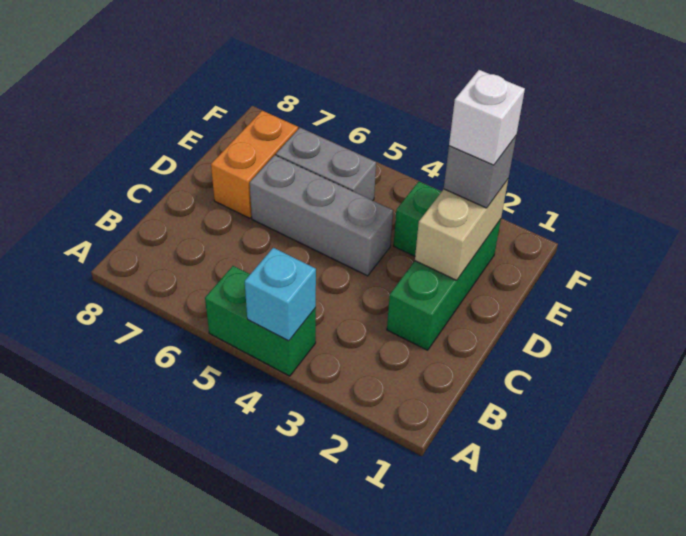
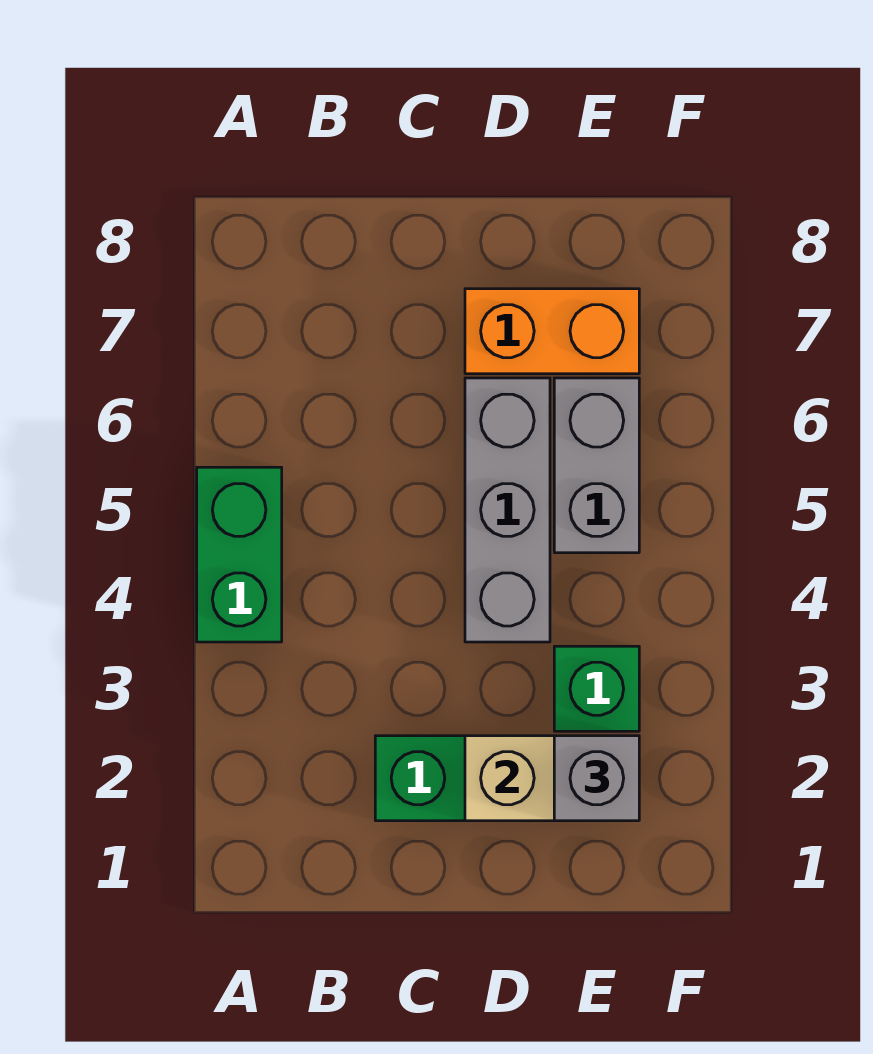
cyan 1x1 brick [245,248,316,341] -> none
white 1x1 brick [449,70,525,165] -> none

